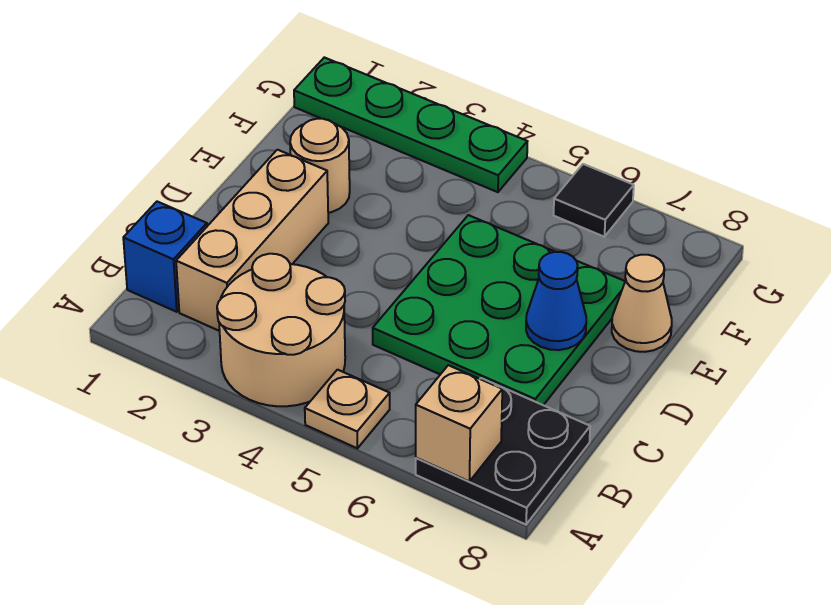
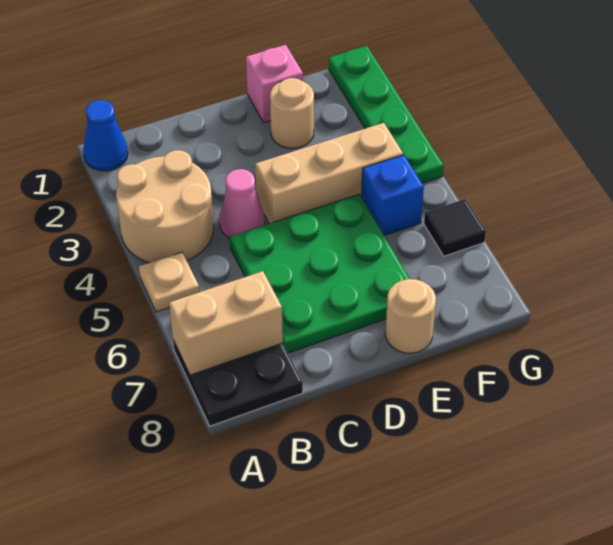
tan 1x1 brick [416,365,502,481] -> tan 1x2 brick [169,271,283,375]
blue 1x1 brick [123,202,207,312] -> blue 1x1 brick moved to [362,155,424,235]
tan 1x3 brick [176,150,328,331] -> tan 1x3 brick moved to [255,123,403,224]
none -> pink 1x1 cone [219,169,265,238]
blue 1x1 cone [526,252,586,350] -> blue 1x1 cone moved to [83,100,128,171]
none -> pink 1x1 brick [246,45,303,123]
tan 1x1 cone [612,255,672,352] -> tan 1x1 round brick [385,279,436,353]

